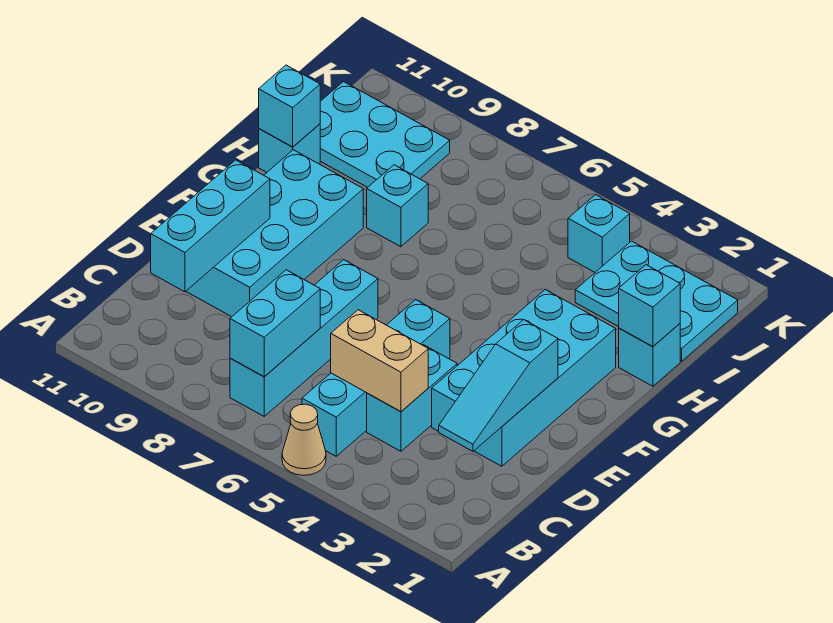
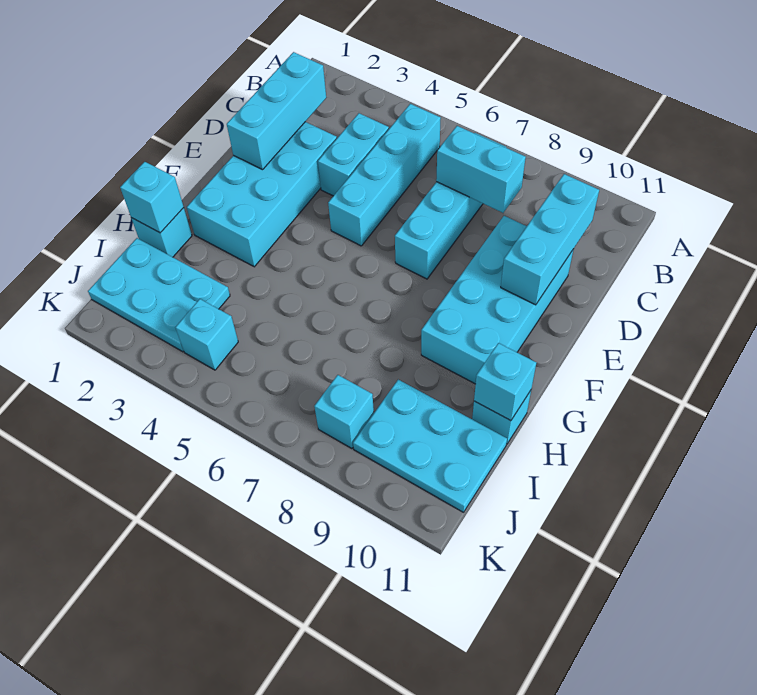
tan 1x1 cone [282,404,326,475] -> none
cyan 1x2 brick [230,270,320,377] -> cyan 1x2 brick turned to [436,126,526,213]
cyan 1x3 slope [439,320,558,451] -> cyan 1x3 brick [227,52,326,170]
tan 1x2 brick [331,310,428,411] -> none
cyan 1x1 brick [367,165,428,247] -> cyan 1x1 brick moved to [314,375,374,448]

